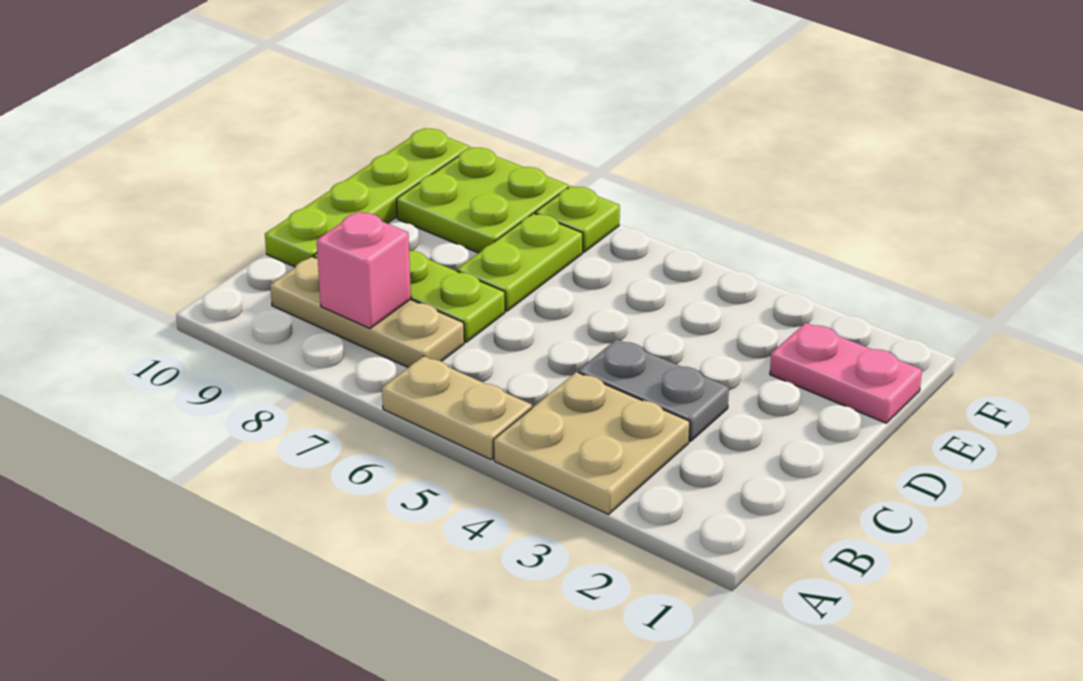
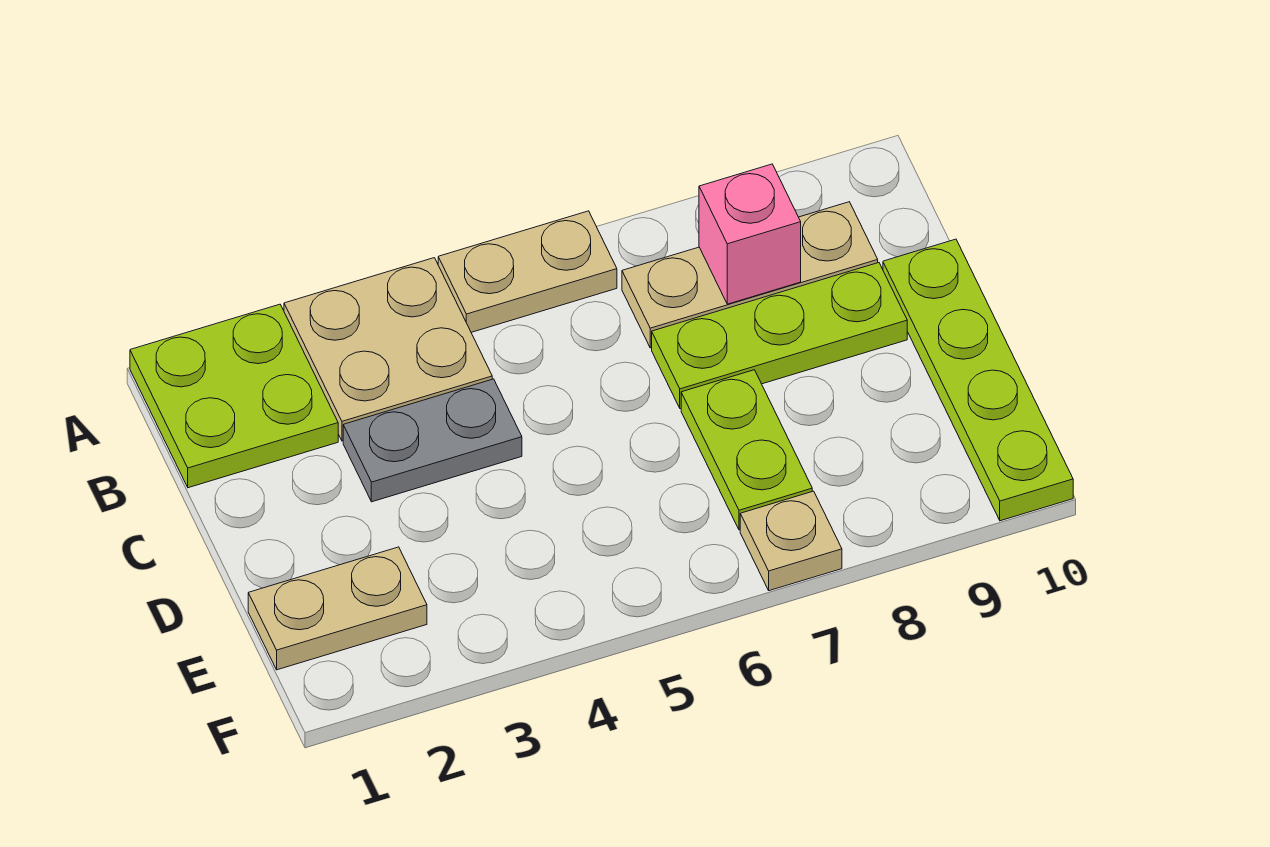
pink 1x2 plate [770,323,922,423] -> tan 1x2 plate [248,547,427,670]
lime 2x2 plate [396,147,569,253] -> lime 2x2 plate moved to [130,304,338,488]
lime 1x1 plate [535,186,620,252] -> tan 1x1 plate [740,491,842,591]

